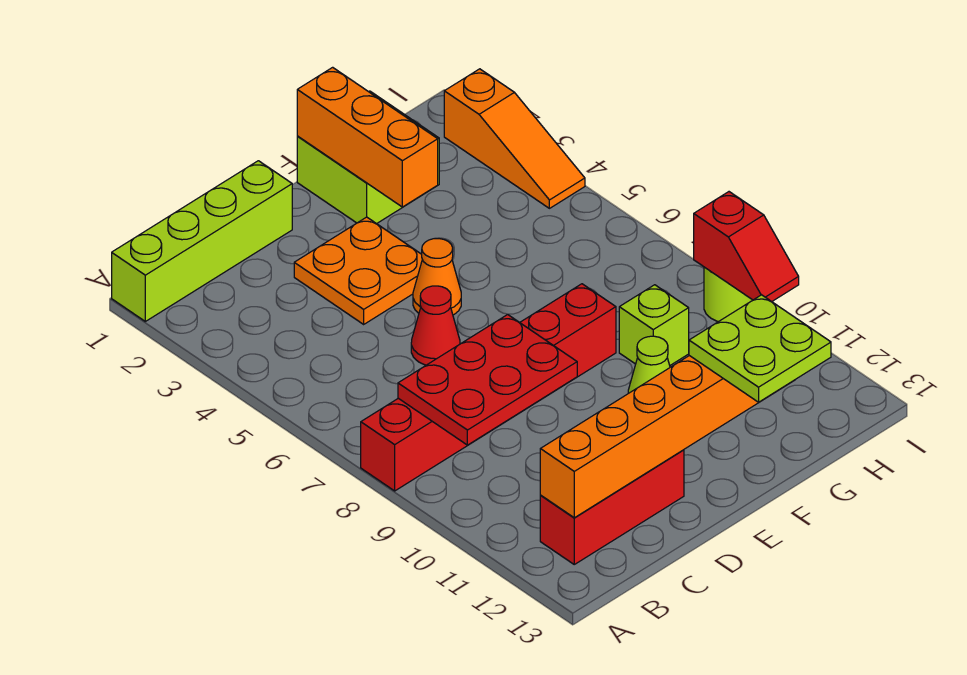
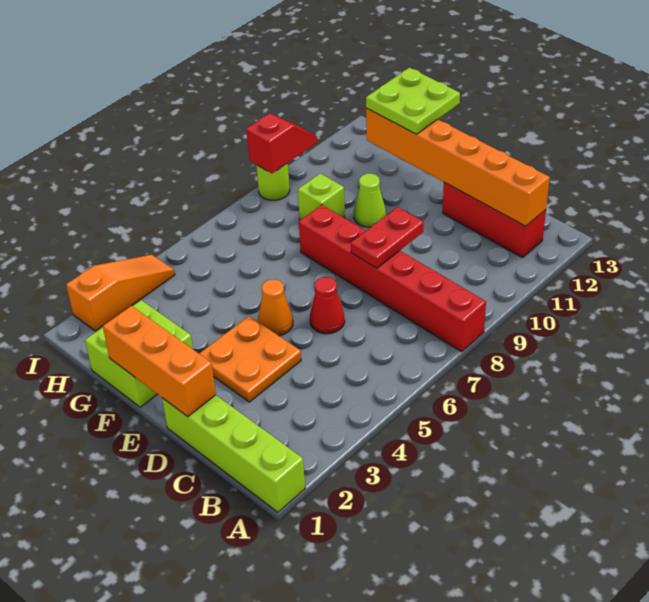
red 2x3 plate [398,315,577,445] -> red 1x2 plate [351,207,424,268]
orange 1x3 brick [297,67,438,207] -> orange 1x3 brick turned to [103,306,216,417]

